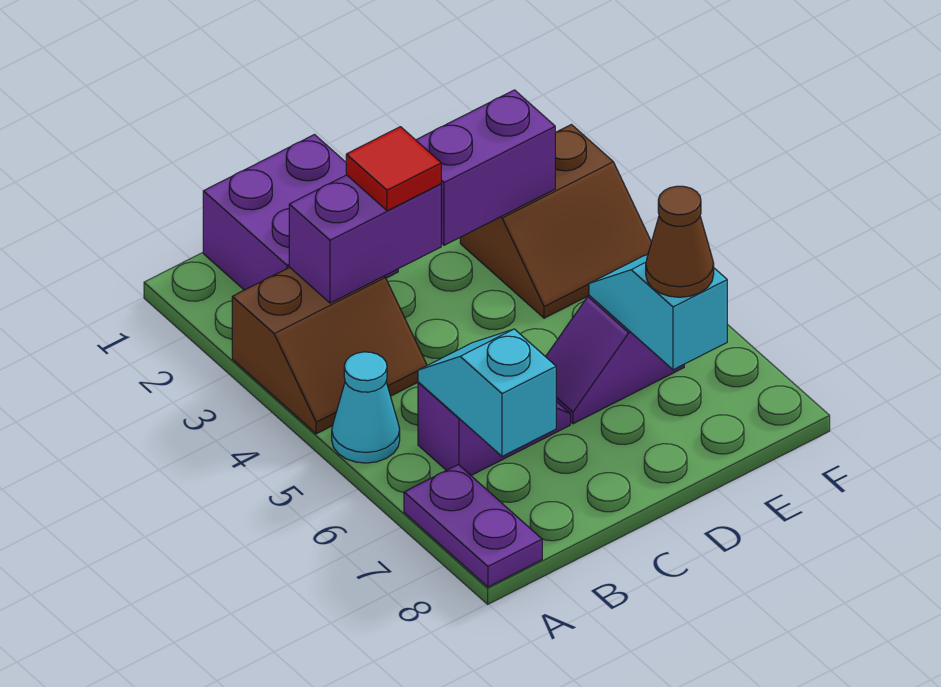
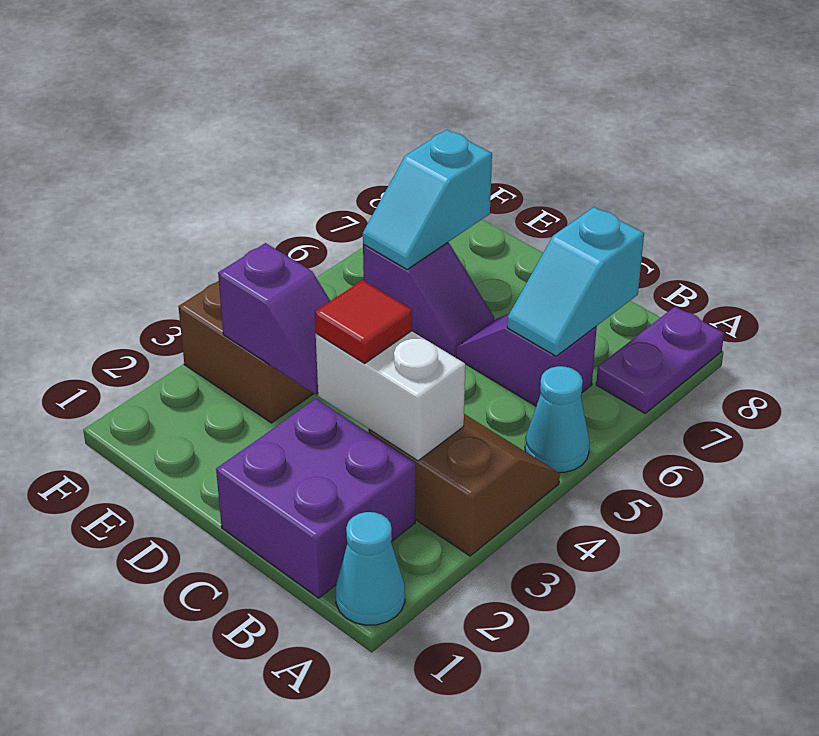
none -> cyan 1x1 cone [336,512,405,625]
purple 1x2 brick [289,175,441,303] -> white 1x2 brick [316,331,465,461]
purple 1x2 brick [416,90,555,245] -> purple 1x2 slope [218,243,330,395]
brown 1x1 cone [646,186,714,297] -> none

